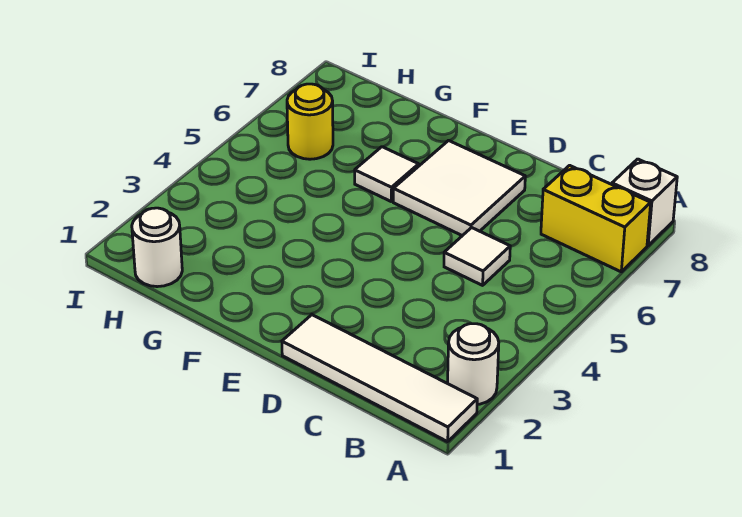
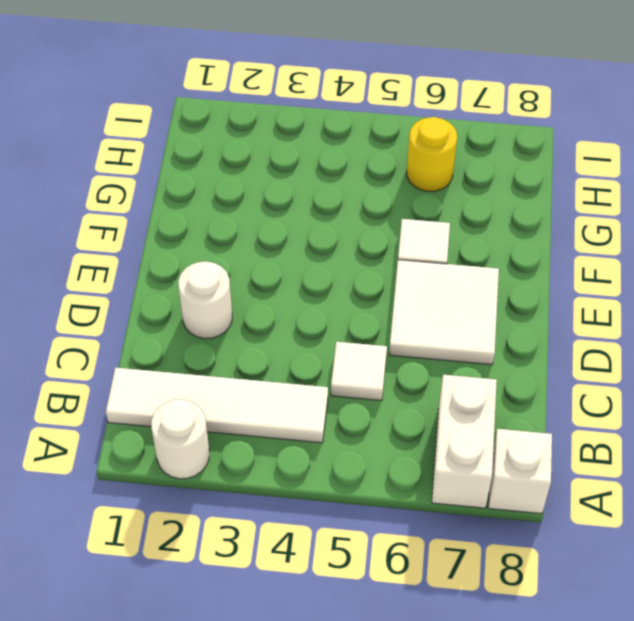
white 1x4 tile [282,315,477,442] -> white 1x4 tile turned to [106,368,328,443]
yellow 1x2 brick [541,165,651,272] -> white 1x2 brick [432,375,497,508]
white 1x1 round brick [132,208,182,287] -> white 1x1 round brick moved to [178,262,232,339]

